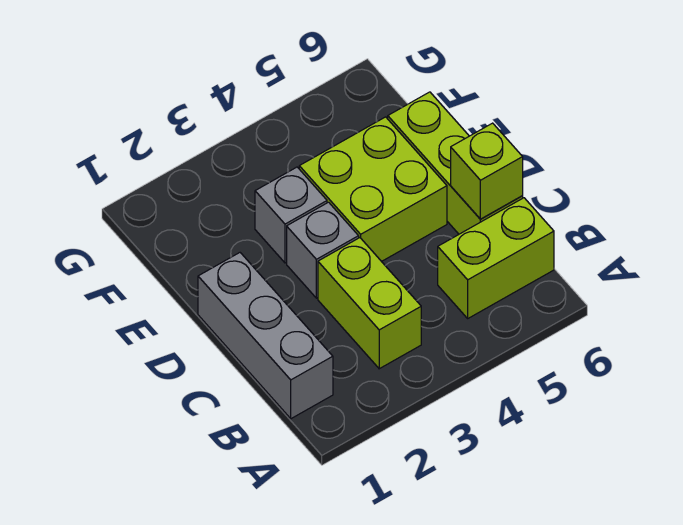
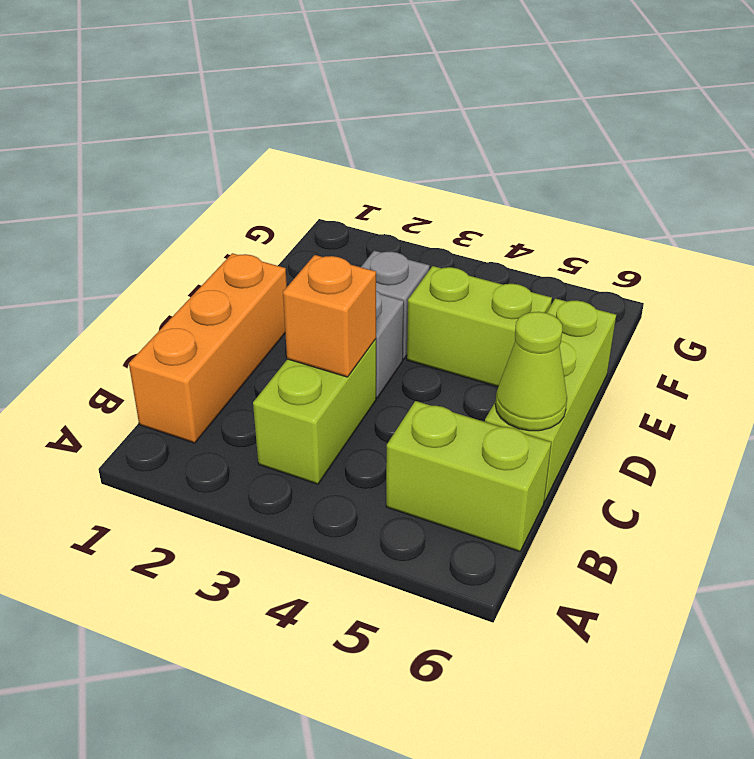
grey 1x3 brick [198,253,333,419] -> orange 1x3 brick [129,253,287,443]
none -> orange 1x1 brick [283,255,376,377]
lime 1x1 brick [451,123,523,219] -> lime 1x1 cone [495,312,567,431]
lime 2x2 brick [299,117,447,261] -> lime 1x2 brick [407,266,552,387]

